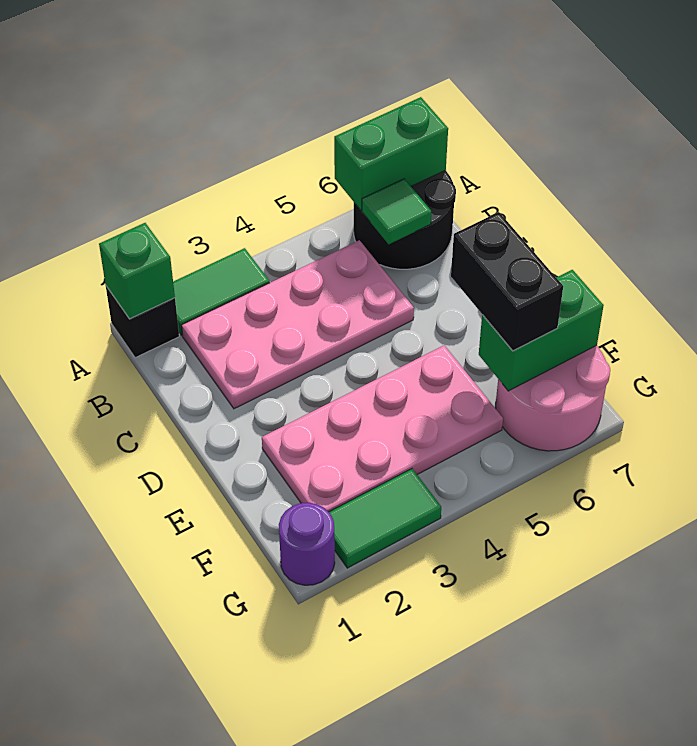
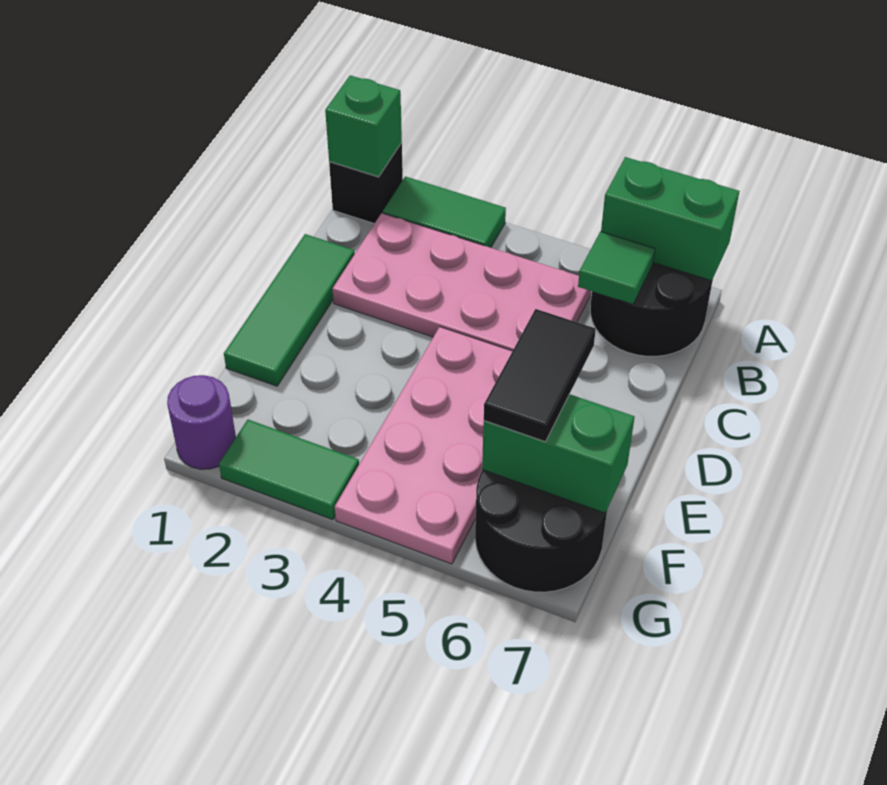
none -> green 1x3 tile [224,234,355,386]
pink 2x4 plate [262,345,503,512] -> pink 2x4 plate turned to [335,327,512,564]
black 1x2 brick [451,212,563,351] -> black 1x2 tile [484,309,596,442]
pink 2x2 round brick [496,345,610,451] -> black 2x2 round brick [475,470,607,592]

